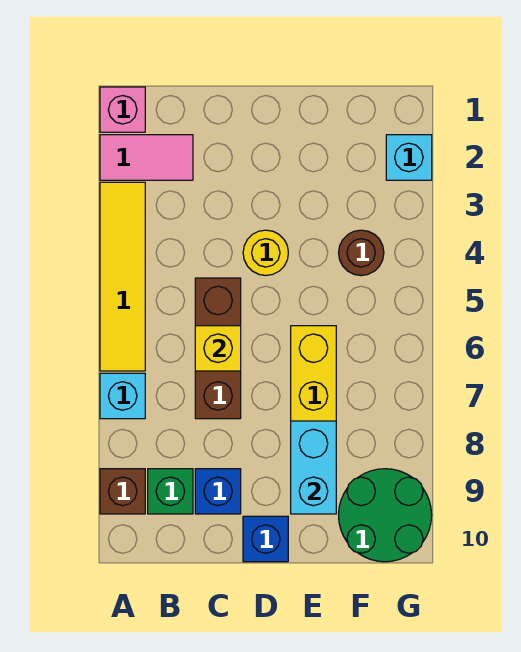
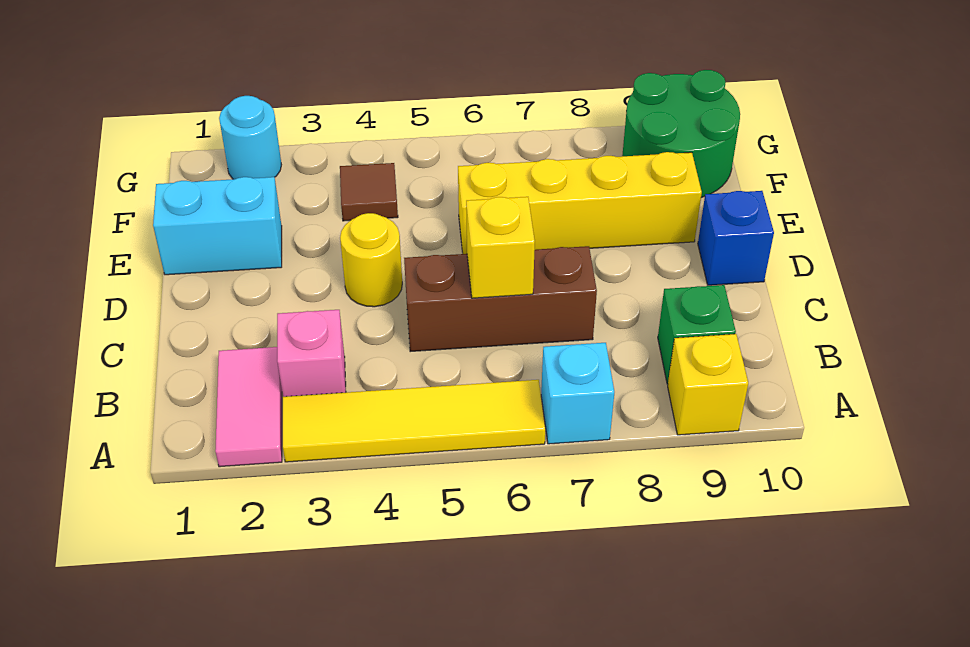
pink 1x1 brick [100,87,145,132] -> pink 1x1 brick moved to [277,310,346,397]
brown 1x1 brick [100,469,145,514] -> yellow 1x1 brick [668,334,748,435]
blue 1x1 brick [195,469,241,514] -> none
cyan 1x2 brick [291,421,336,514] -> cyan 1x2 brick moved to [153,177,282,275]
brown 1x1 round brick [339,230,384,276] -> brown 1x1 tile [340,163,398,221]
cyan 1x1 brick [386,135,432,180] -> cyan 1x1 round brick [219,96,281,179]

